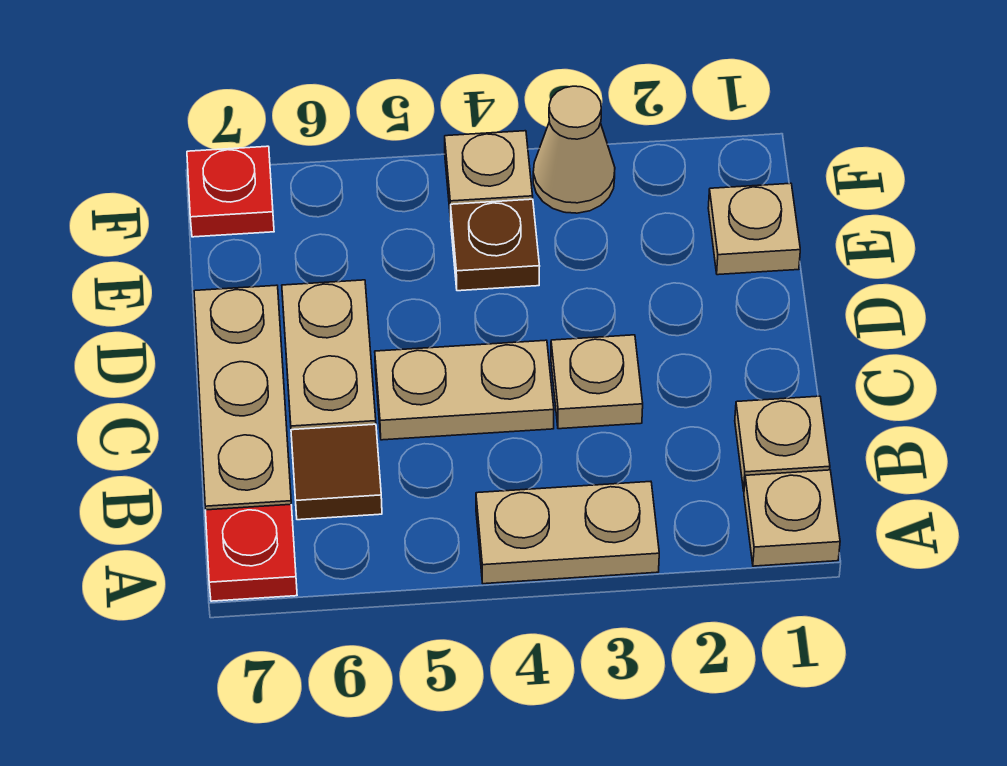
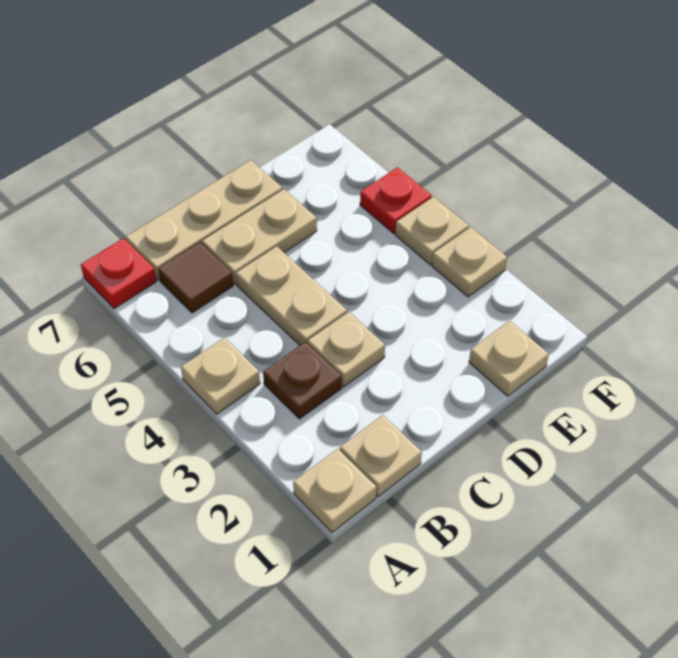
tan 1x2 plate [476,481,659,584] -> tan 1x1 plate [181,338,260,414]
brown 1x1 plate [451,199,540,291] -> brown 1x1 plate moved to [263,342,342,419]
tan 1x1 cone [533,86,615,213] -> tan 1x1 plate [432,227,507,297]
red 1x1 plate [187,146,274,237] -> red 1x1 plate moved to [360,167,432,233]

